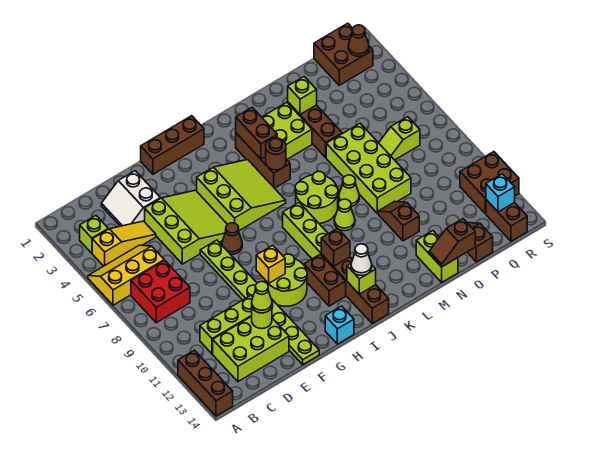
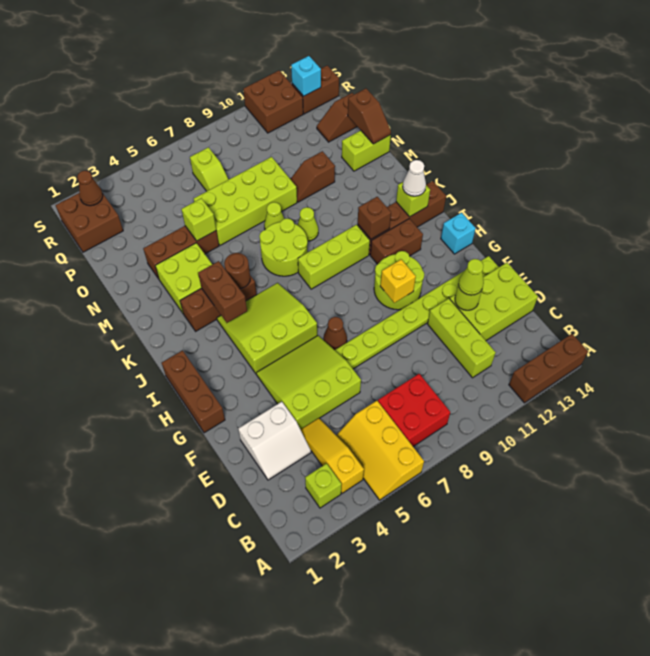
lime 2x3 brick [213,316,289,382] -> lime 2x3 brick turned to [450,263,538,341]
brown 1x2 brick [236,107,277,159] -> brown 1x2 brick turned to [198,261,247,323]
lime 1x1 brick [288,77,317,114] -> lime 1x1 brick moved to [182,198,216,241]

